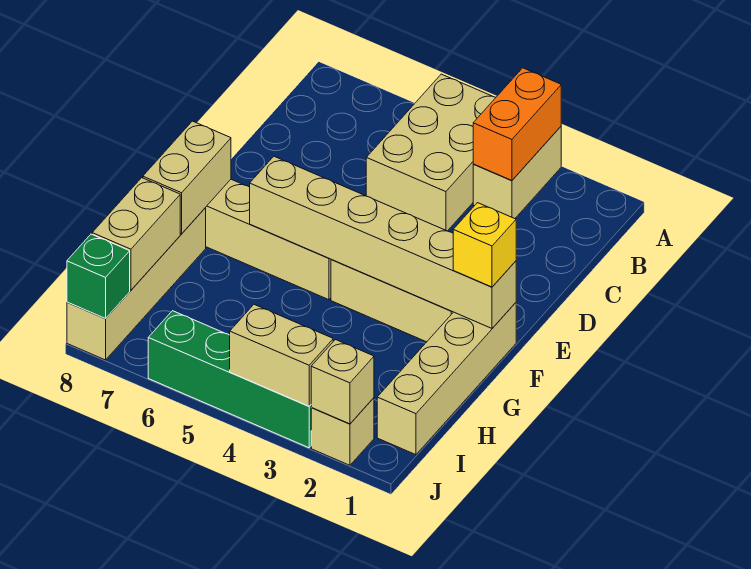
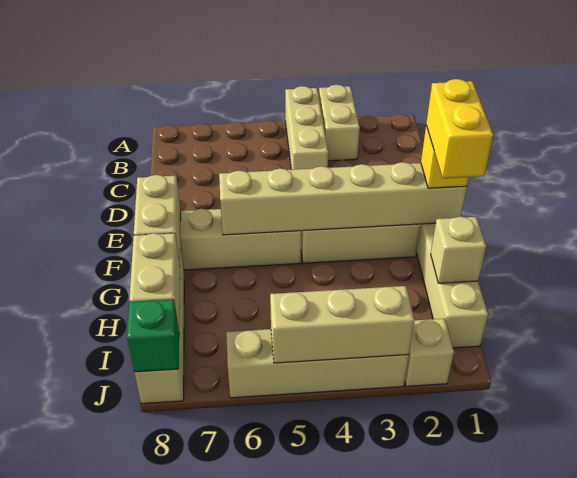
orange 1x2 brick [473,68,561,180] -> none
tan 2x3 brick [366,74,496,231] -> tan 1x3 brick [285,86,328,170]
none -> yellow 1x2 brick [426,79,493,178]
tan 1x1 brick [311,340,374,424] -> tan 1x1 brick moved to [431,217,486,283]
green 1x4 brick [148,311,311,448] -> tan 1x4 brick [226,329,409,398]
tan 1x2 brick [230,305,333,406] -> tan 1x3 brick [270,286,414,363]

